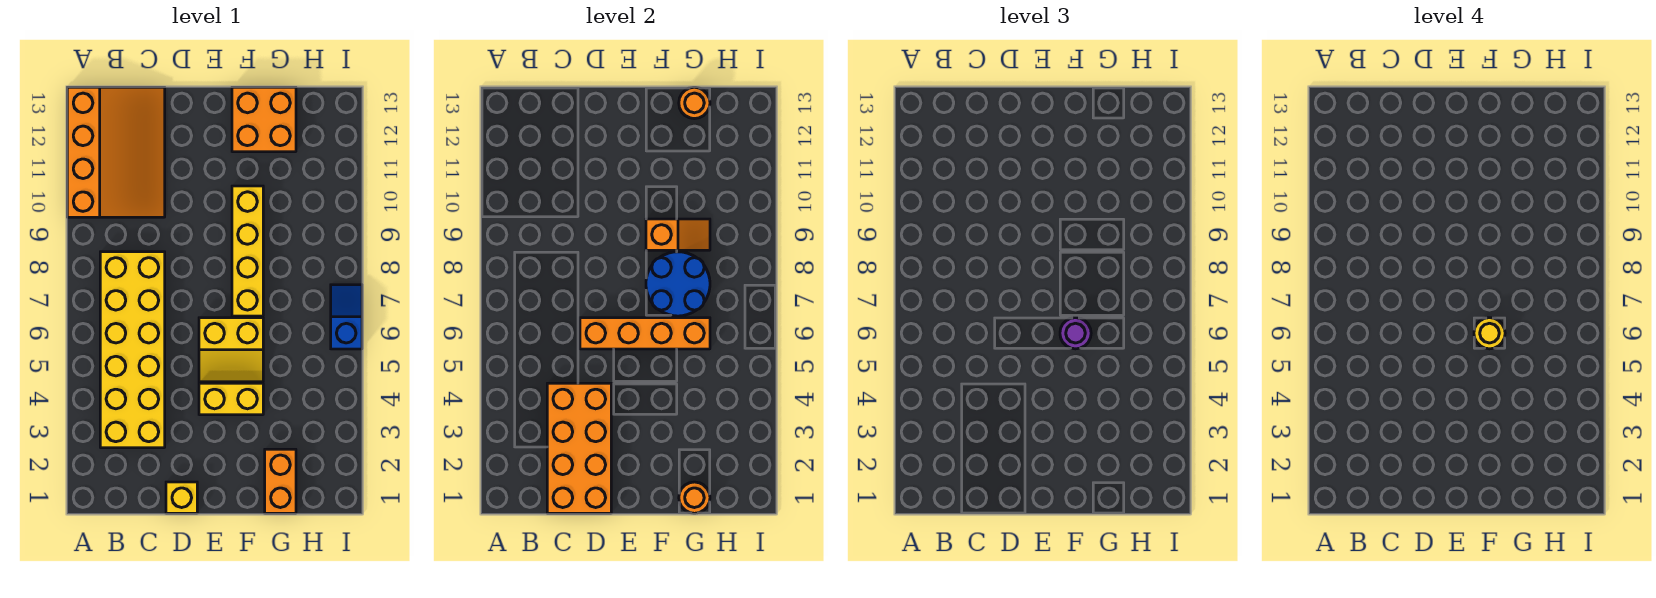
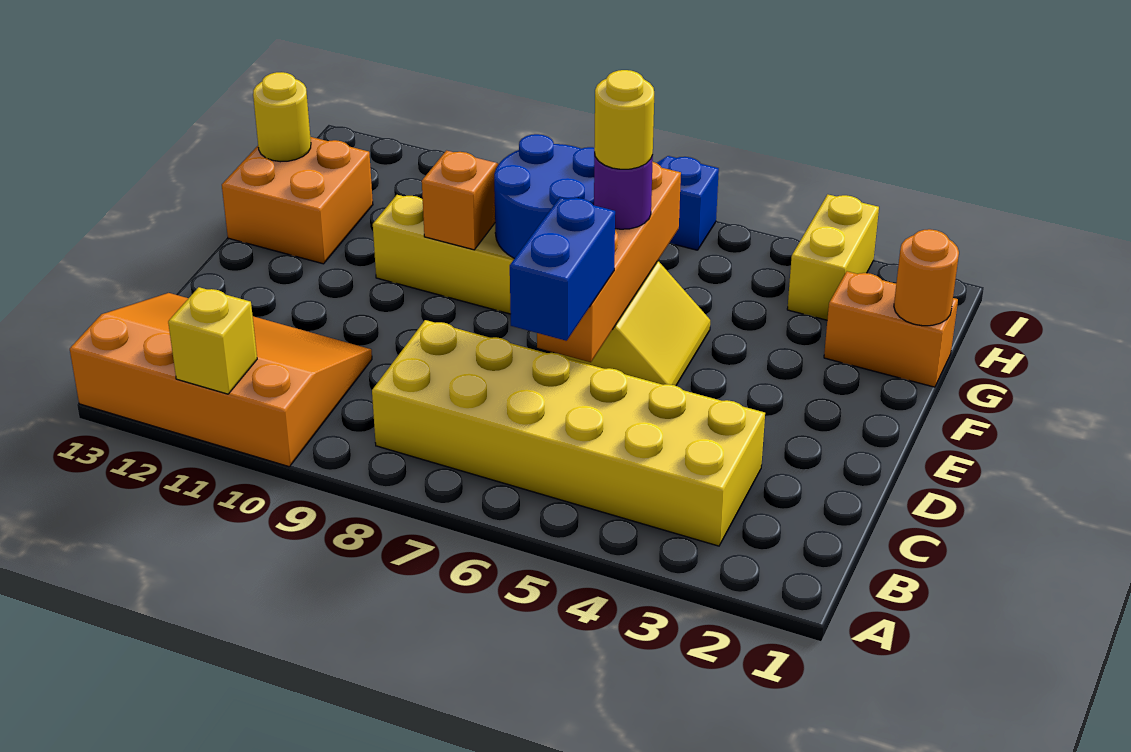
orange 2x4 brick [547,383,611,513] -> none
none -> blue 1x2 brick [510,197,615,341]
yellow 1x1 brick [166,482,197,513] -> yellow 1x1 brick moved to [168,287,257,394]
yellow 1x2 brick [199,383,263,415] -> yellow 1x2 brick moved to [787,195,879,320]
orange 1x1 round brick [679,87,710,119] -> yellow 1x1 round brick [253,72,311,162]

